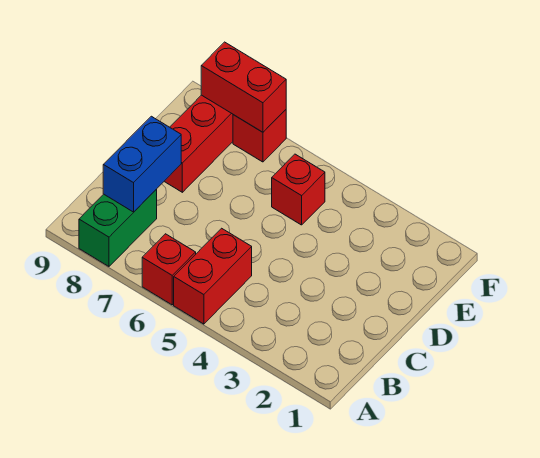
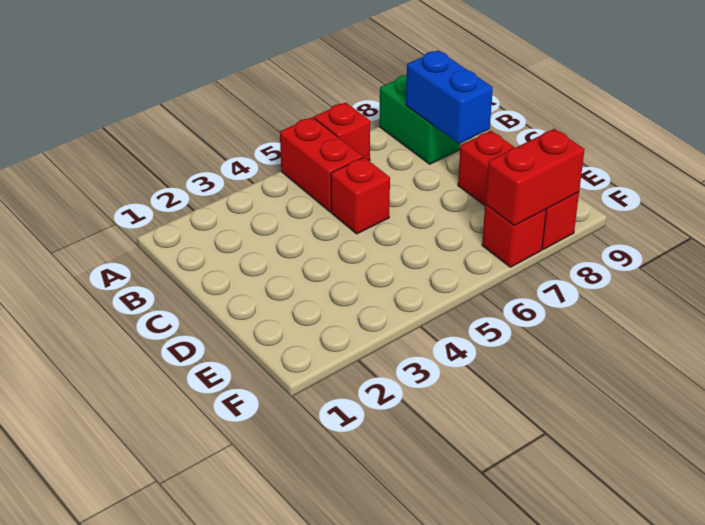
red 1x1 brick [272,154,325,225] -> red 1x1 brick moved to [331,157,390,234]

